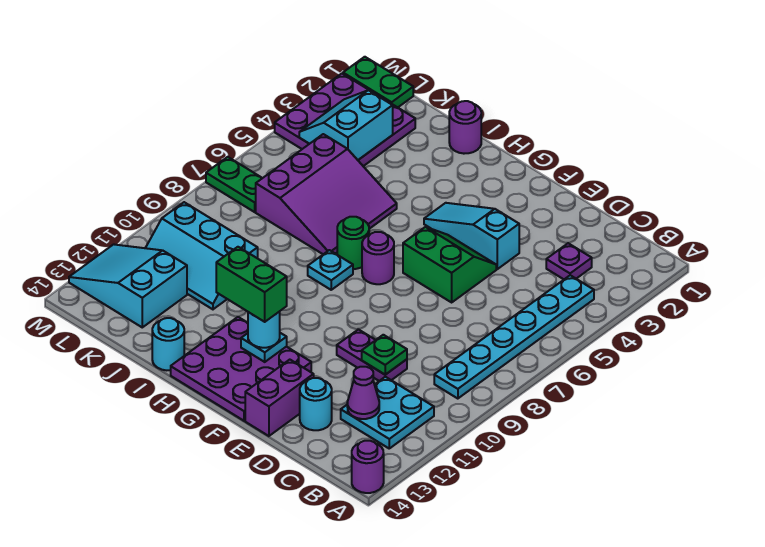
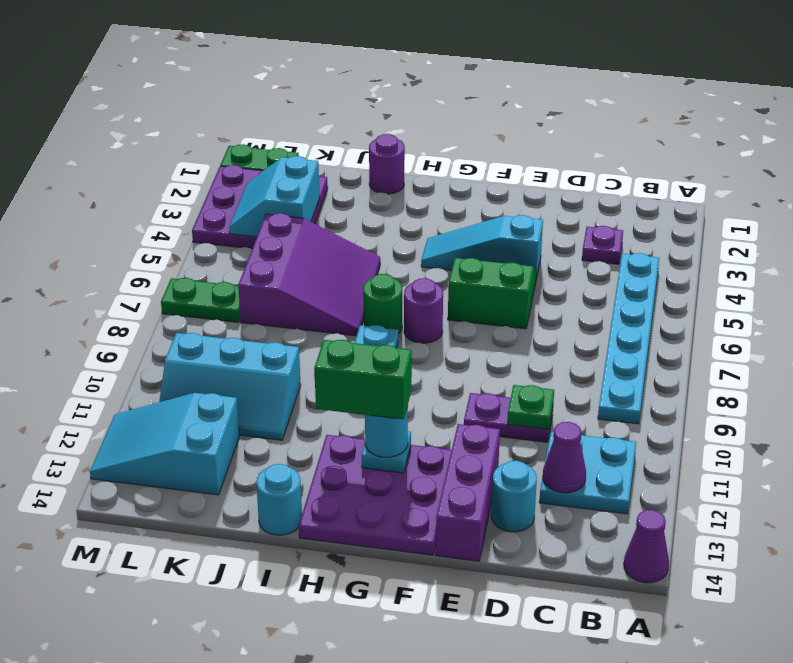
purple 1x1 round brick [352,441,384,493] -> purple 1x1 cone [624,510,669,583]
purple 1x2 brick [245,360,314,436] -> purple 1x3 brick [436,424,500,561]

